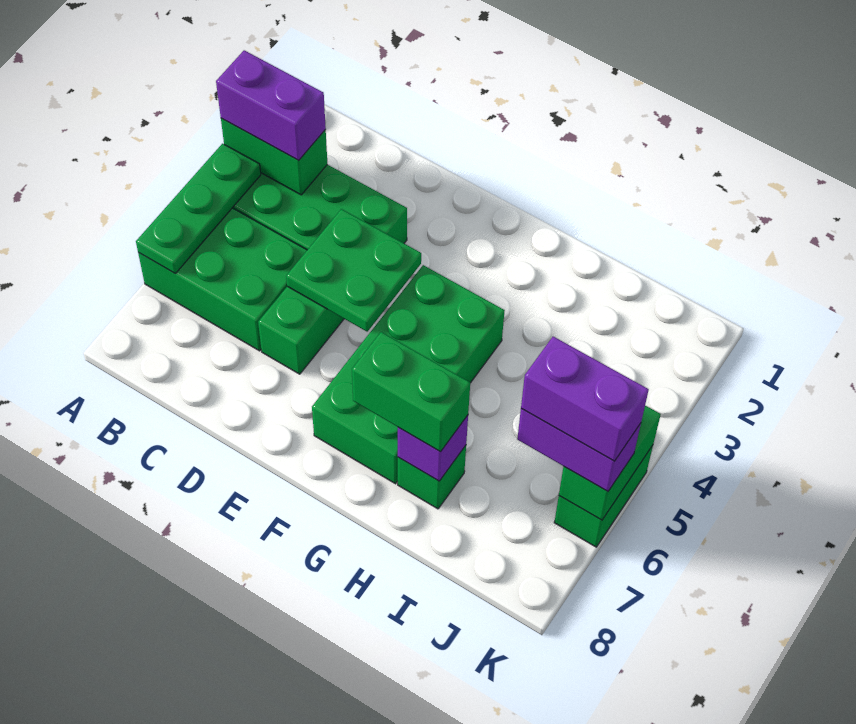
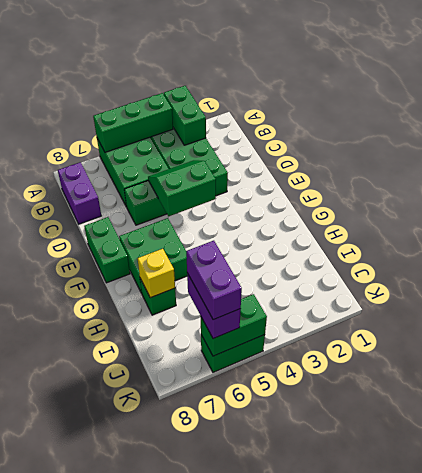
purple 1x2 brick [216,50,326,160] -> purple 1x2 brick moved to [58,162,101,224]
green 1x3 plate [136,144,261,273] -> green 1x3 brick [93,93,173,152]
green 2x2 plate [286,209,421,331] -> green 2x2 slope [148,160,216,216]
green 2x4 brick [312,265,505,484] -> green 2x2 brick [119,218,187,293]
green 1x2 brick [352,332,470,452] -> green 1x2 brick moved to [84,217,130,283]
purple 1x1 brick [398,415,468,481] -> yellow 1x1 brick [138,249,175,298]

